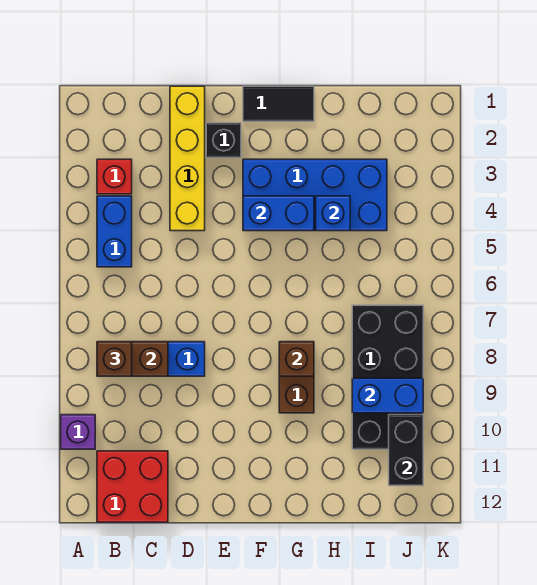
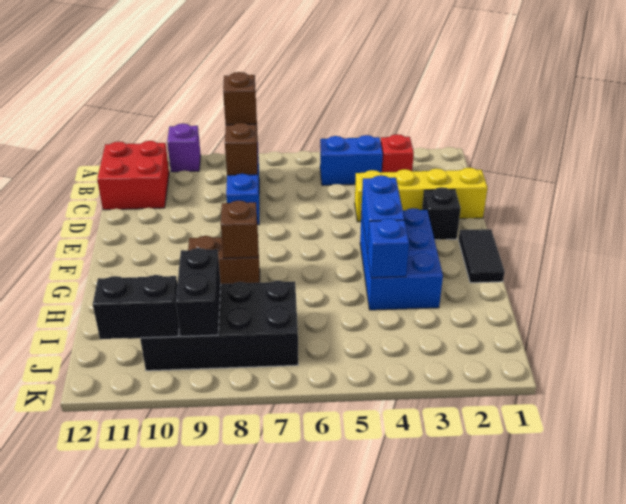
blue 2x4 brick [243,159,387,231] -> blue 2x3 brick [360,208,443,310]
blue 1x2 brick [352,378,423,413] -> black 1x2 brick [176,248,221,336]

